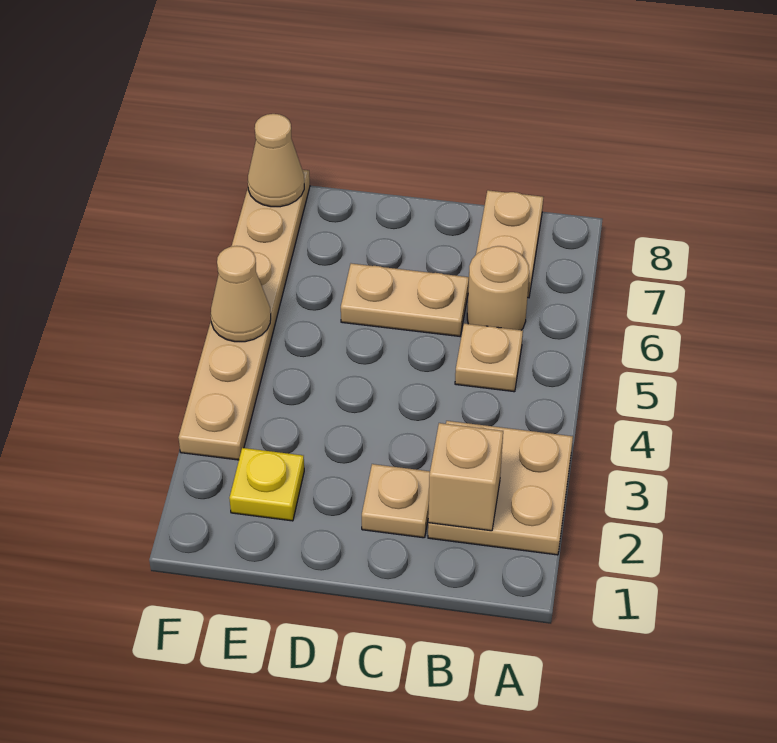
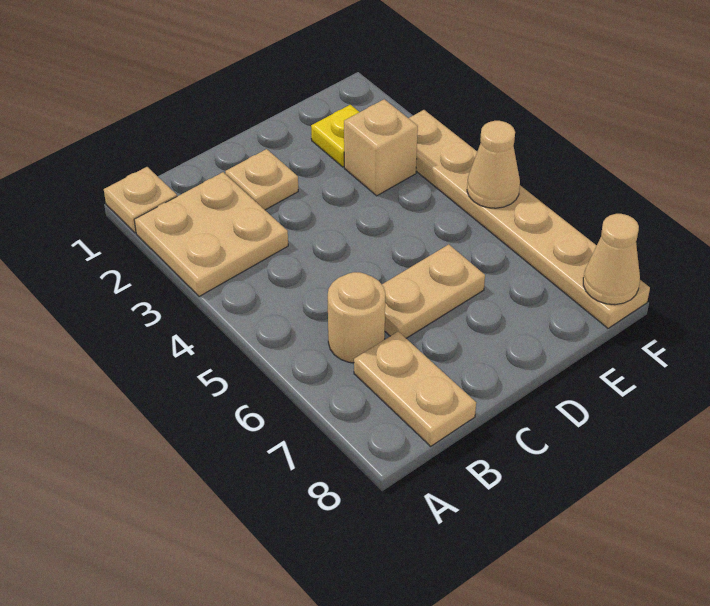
tan 1x1 brick [428,423,503,531] -> tan 1x1 brick moved to [344,99,418,196]
tan 1x1 plate [455,324,523,392] -> tan 1x1 plate moved to [104,167,177,233]

